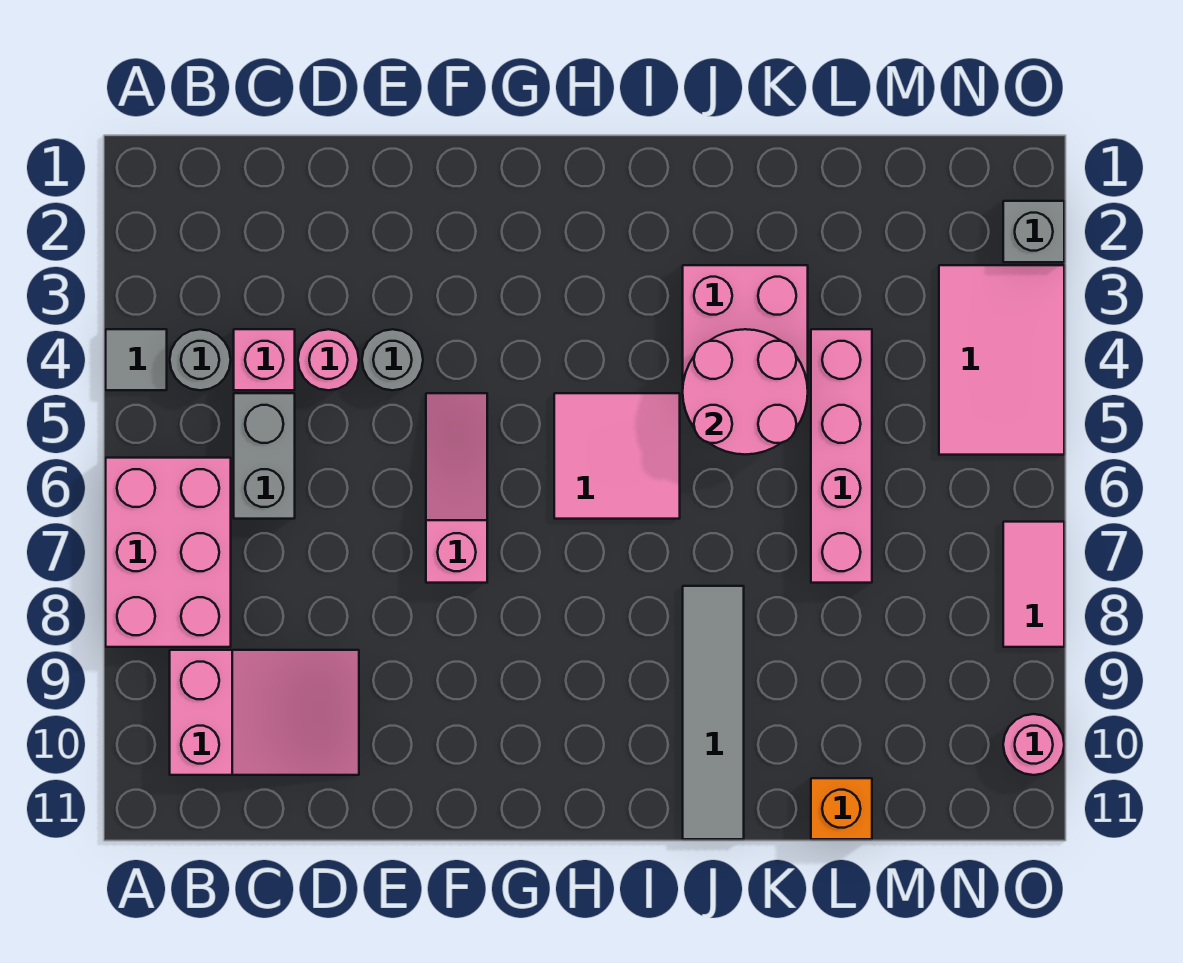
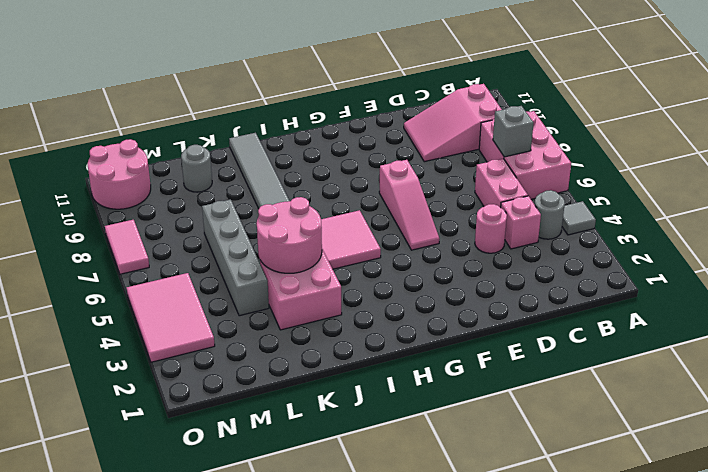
grey 1x2 brick [234,393,295,519] -> pink 1x2 brick [475,159,528,208]
grey 1x1 round brick [362,329,423,390] -> grey 1x1 round brick moved to [181,145,212,192]
pink 1x4 brick [811,329,872,583] -> grey 1x4 brick [202,200,269,316]
orange 1x1 brick [811,778,872,839] -> none
grey 1x1 brick [1003,201,1064,262] -> grey 1x1 brick moved to [493,106,533,157]
pink 1x1 round brick [1003,714,1064,775] -> pink 2x2 round brick [88,139,151,209]

